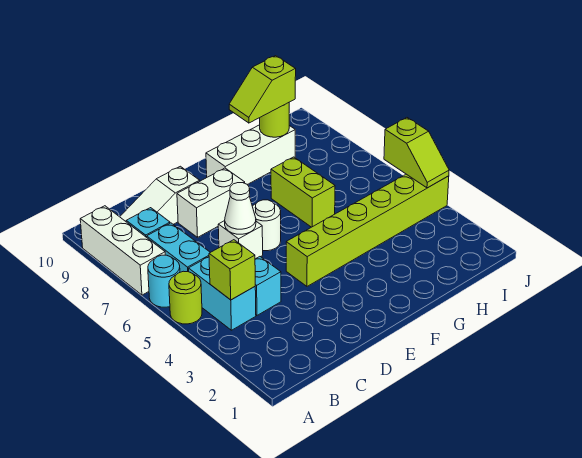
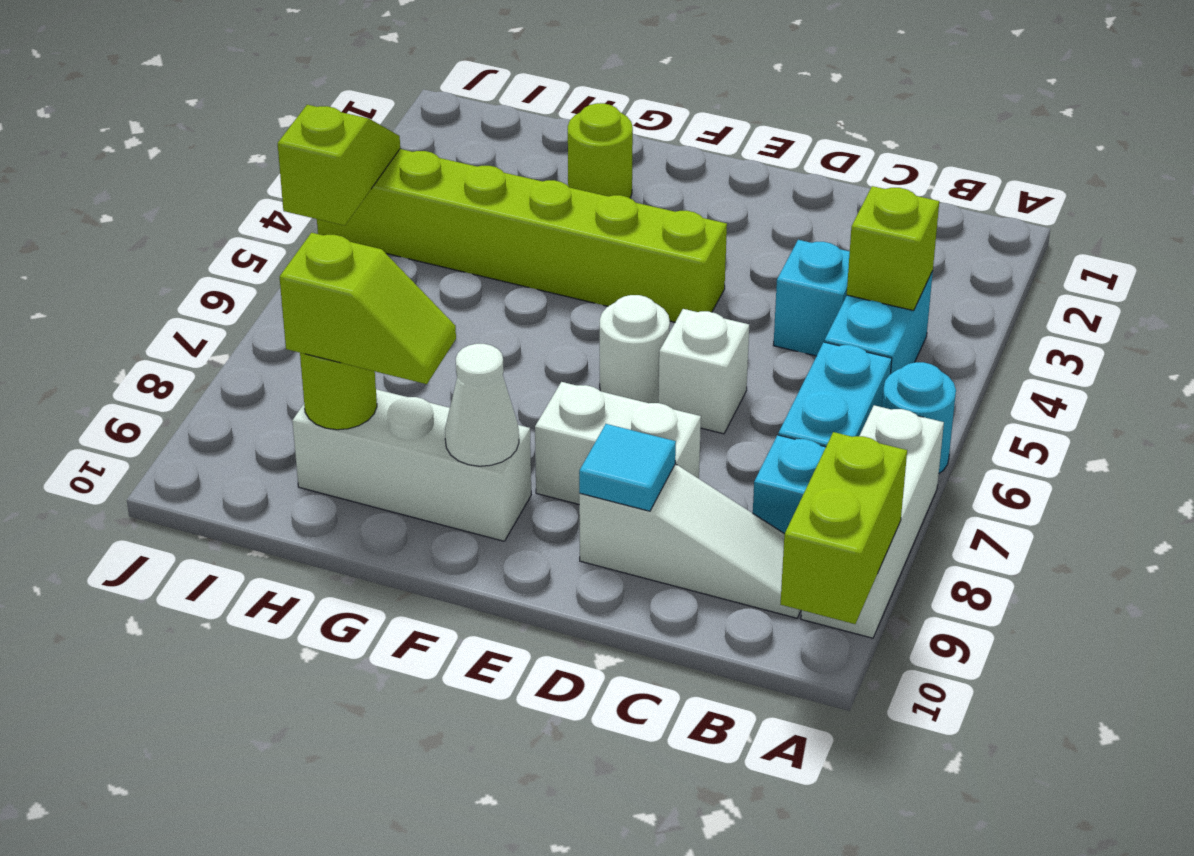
lime 1x1 round brick [169,271,202,324] -> lime 1x1 round brick moved to [568,103,633,198]
white 1x1 cone [225,183,256,234] -> white 1x1 cone moved to [445,344,519,466]
none -> cyan 1x1 tile [579,424,676,511]
lime 1x2 brick [271,157,335,227] -> lime 1x2 brick moved to [780,432,907,624]

